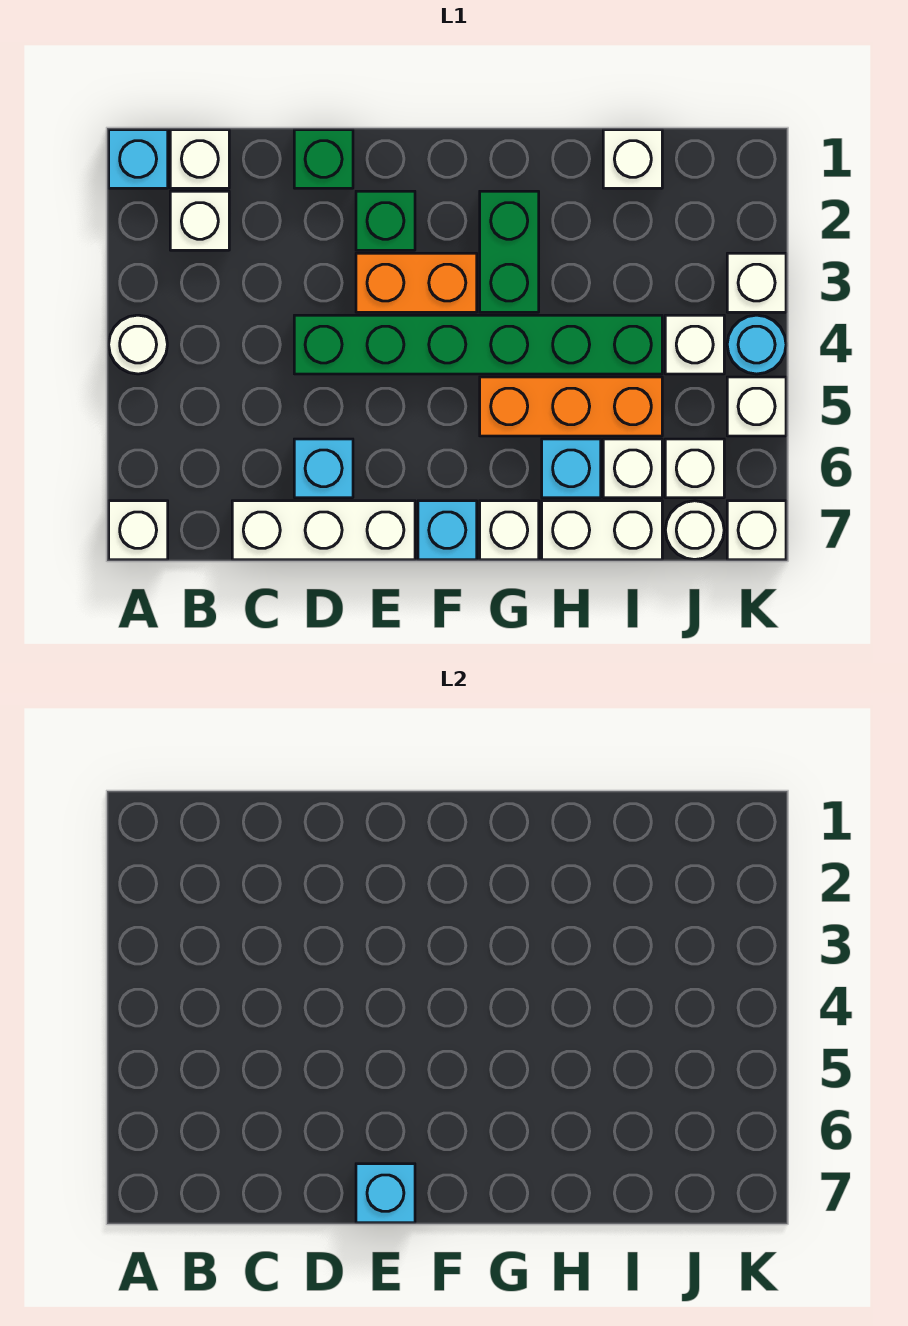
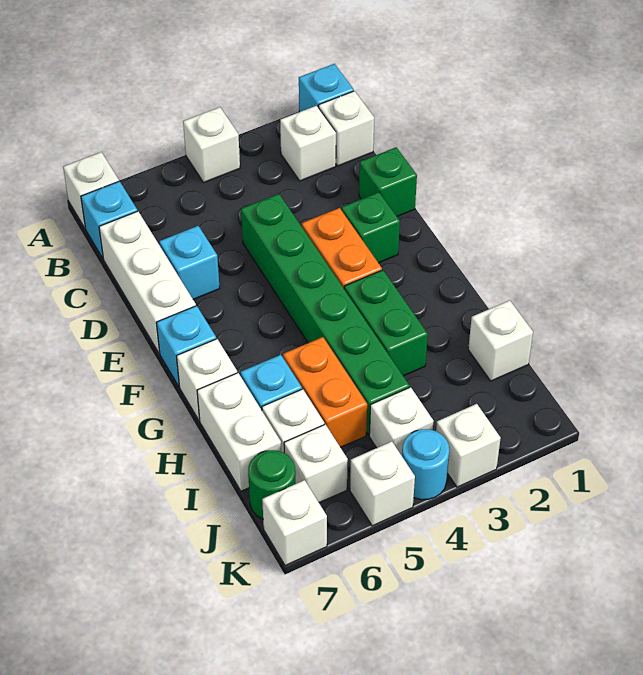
white 1x1 round brick [109,315,167,374] -> white 1x1 brick [183,107,240,183]
cyan 1x1 brick [356,1164,415,1223] -> cyan 1x1 brick moved to [81,181,137,258]
green 1x2 brick [480,191,539,312] -> green 1x2 brick turned to [344,270,428,376]
orange 1x3 brick [480,377,662,436] -> orange 1x2 brick [283,337,367,447]
white 1x1 round brick [665,501,724,560] -> green 1x1 round brick [248,450,295,519]

